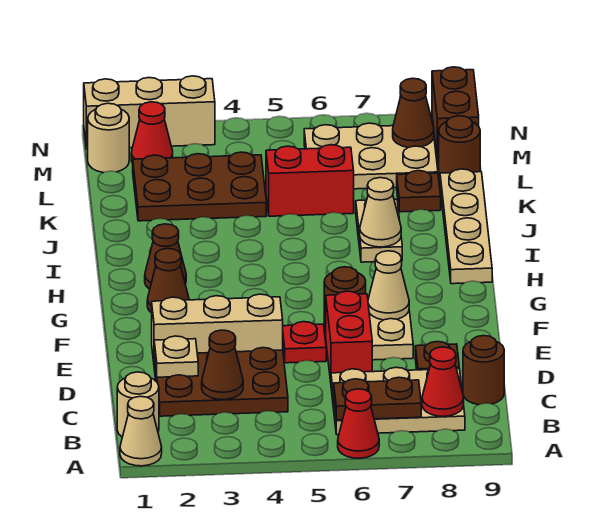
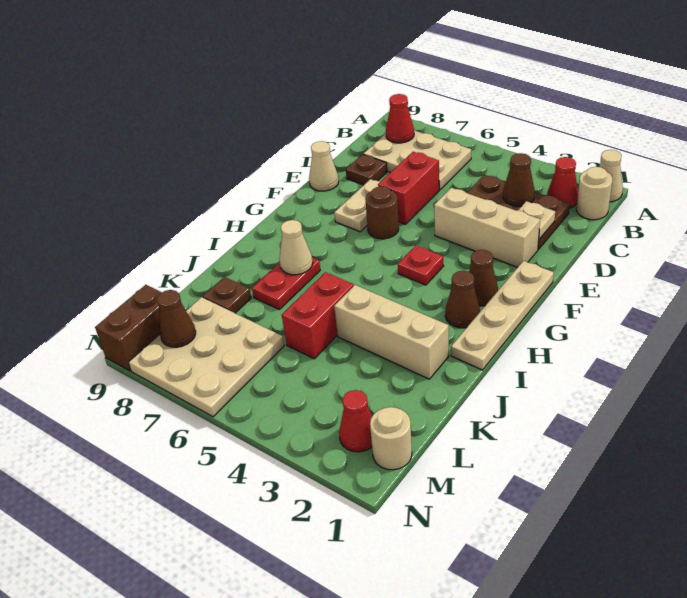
red 1x1 cone [338,389,379,458] -> red 1x1 cone moved to [547,157,578,209]
brown 1x2 plate [334,377,421,420] -> none
brown 1x1 round brick [463,336,504,405] -> none
red 1x1 plate [283,322,326,363] -> red 1x1 plate moved to [398,245,444,285]
tan 1x1 cone [368,251,409,320] -> tan 1x1 cone moved to [309,141,339,191]
tan 1x4 plate [440,169,492,284] -> tan 1x4 plate moved to [451,261,554,370]
tan 1x2 plate [356,199,402,262] -> red 1x2 plate [252,258,320,309]
brown 2x3 plate [133,152,266,221] -> none
red 1x2 brick [266,145,354,216] -> red 1x2 brick turned to [282,272,354,359]
tan 2x3 plate [304,123,438,189] -> tan 3x3 plate [128,297,284,417]
brown 1x1 round brick [439,116,480,176] -> none
tan 1x3 brick [84,76,215,149] -> tan 1x3 brick moved to [334,285,449,379]

